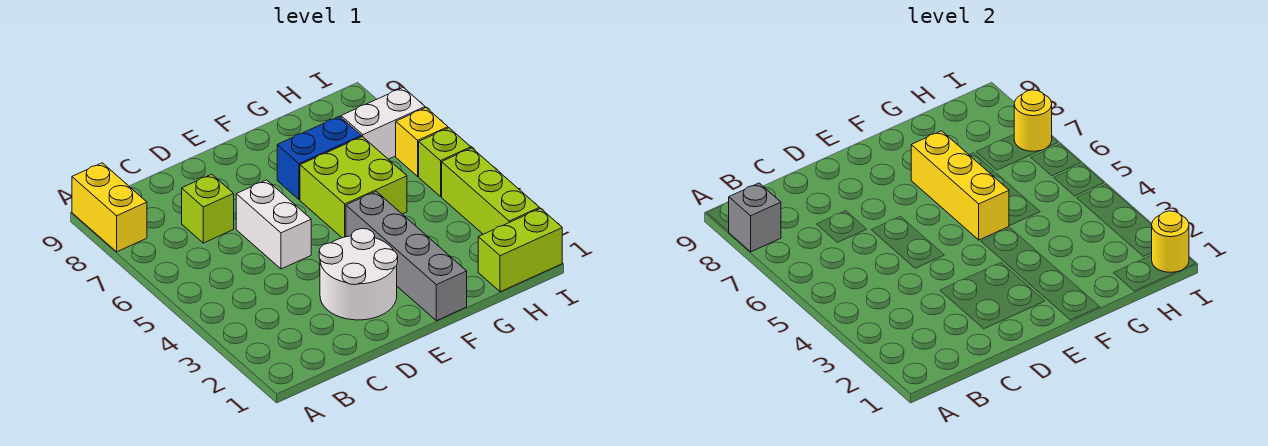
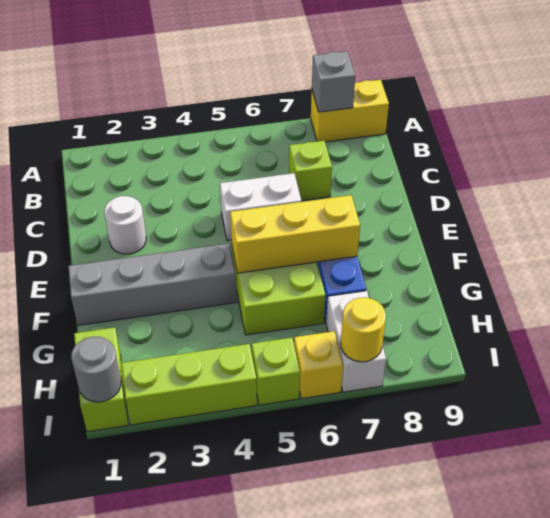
white 2x2 round brick [319,229,398,320] -> white 1x1 round brick [104,196,146,254]
yellow 1x1 round brick [1152,211,1189,272] -> grey 1x1 round brick [71,337,121,402]

